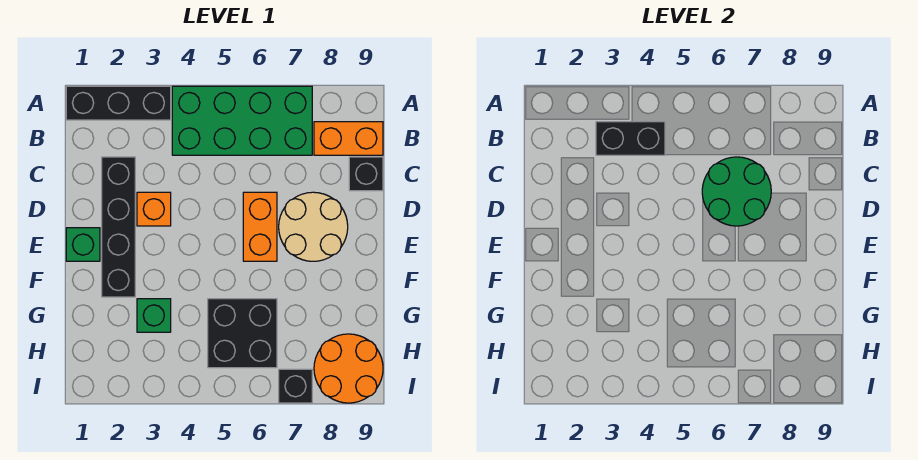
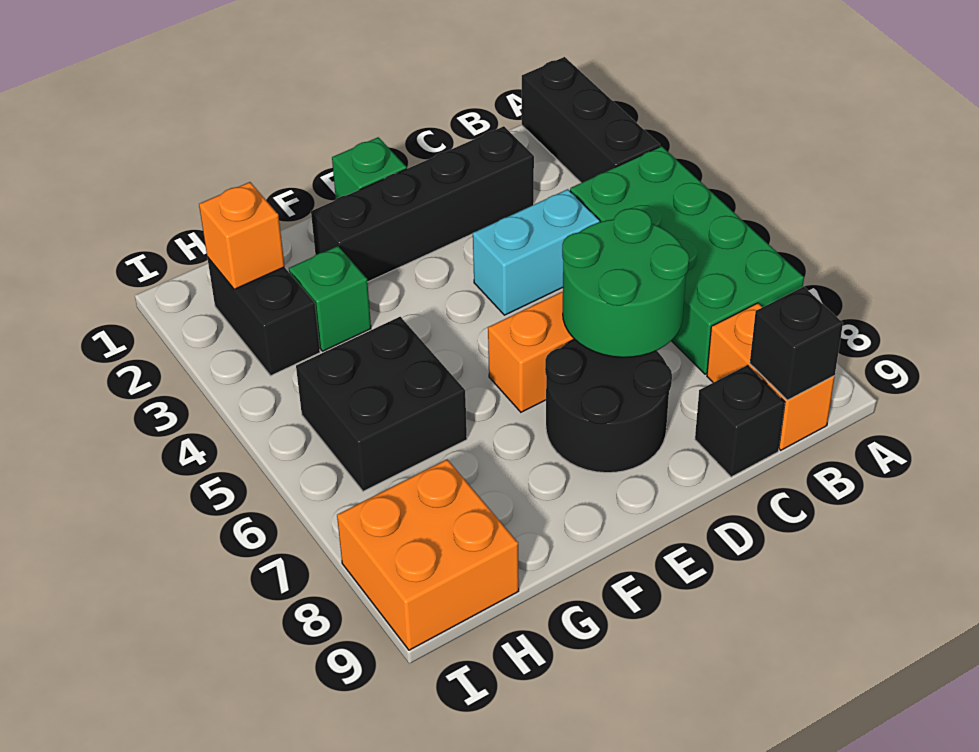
black 1x2 brick [596,122,665,155] -> black 1x2 brick moved to [207,257,320,376]
none -> cyan 1x2 brick [473,189,600,315]
orange 1x1 brick [137,192,171,226] -> orange 1x1 brick moved to [199,182,285,289]
tan 2x2 round brick [279,192,348,261] -> black 2x2 round brick [545,339,672,473]
orange 2x2 round brick [314,334,383,403] -> orange 2x2 brick [337,460,519,650]
black 1x1 brick [279,369,312,403] -> black 1x1 brick moved to [750,287,843,400]

